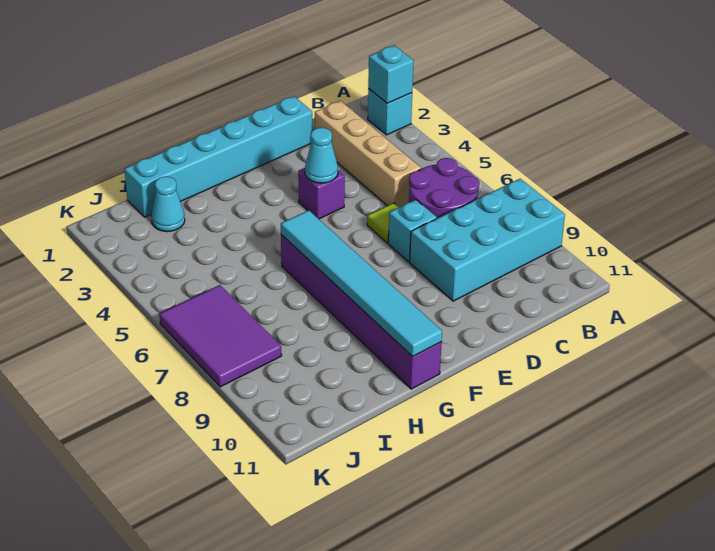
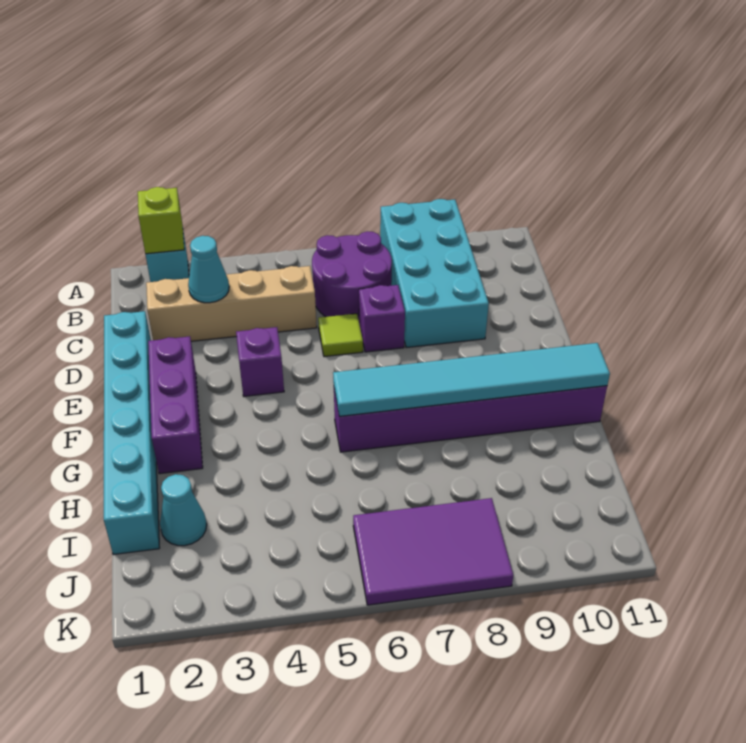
cyan 1x1 brick [368,45,414,103] -> lime 1x1 brick [138,187,184,254]
cyan 1x1 brick [388,200,437,262] -> purple 1x1 brick [359,285,405,352]
none -> purple 1x3 brick [148,336,203,474]
cyan 1x1 cone [305,128,338,183] -> cyan 1x1 cone moved to [188,236,229,303]

